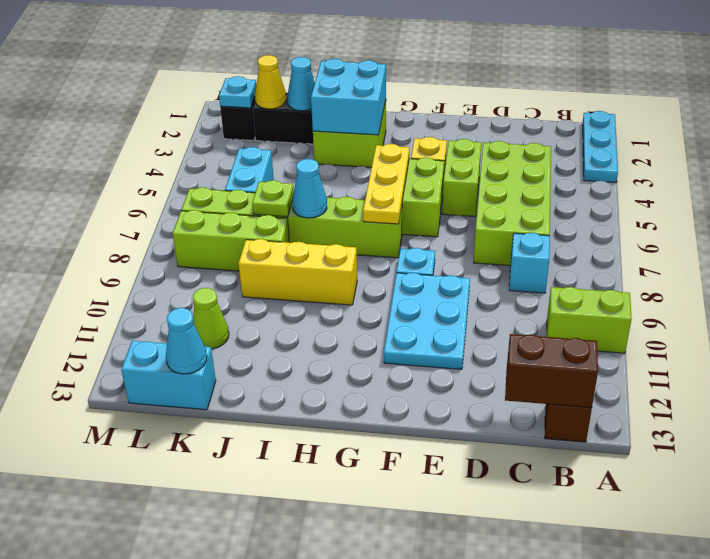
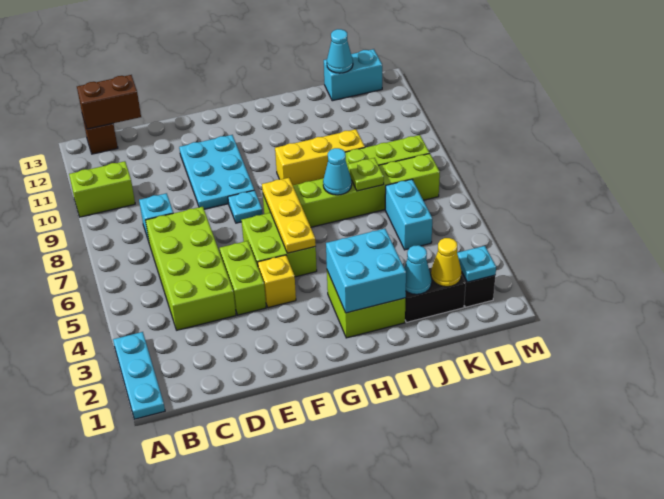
lime 1x1 cone [193,288,229,349] -> none

